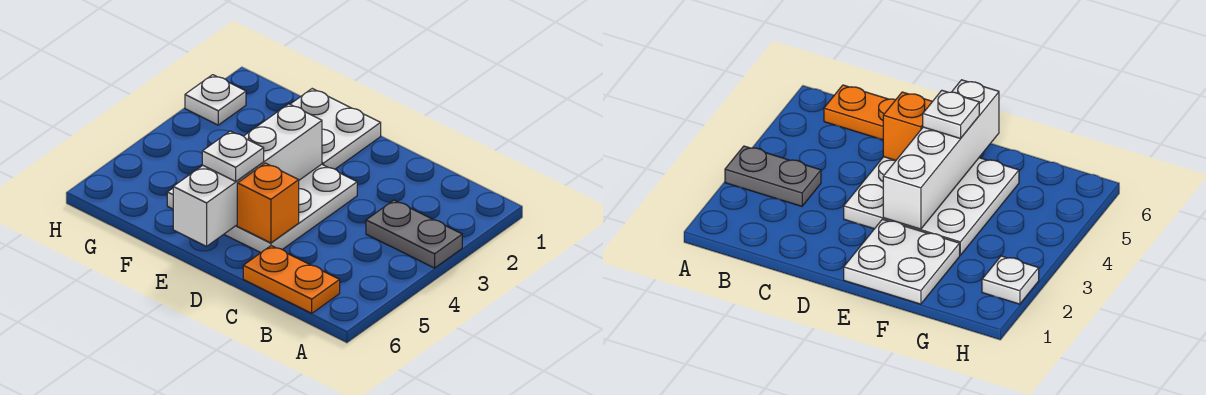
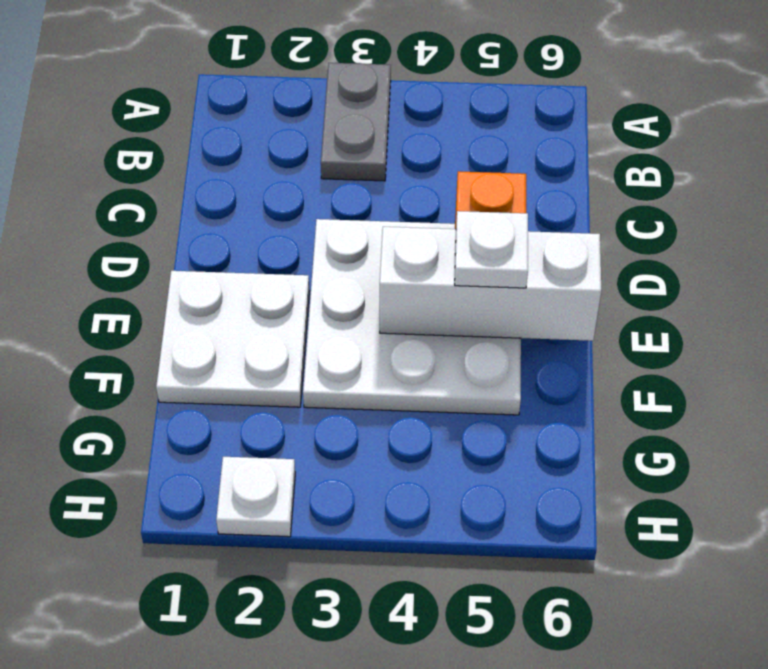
orange 1x2 plate [243,246,340,313] -> none
white 1x4 brick [173,104,322,246] -> white 1x3 brick [380,227,601,341]

